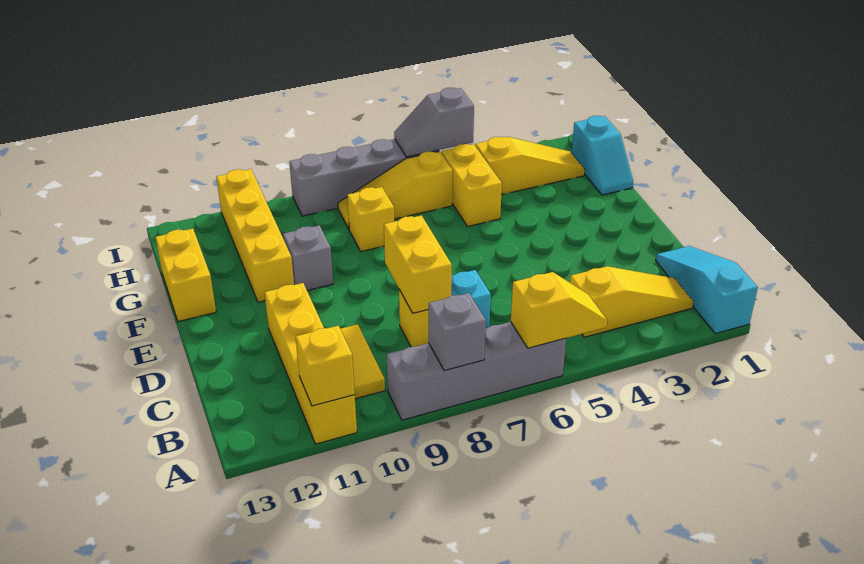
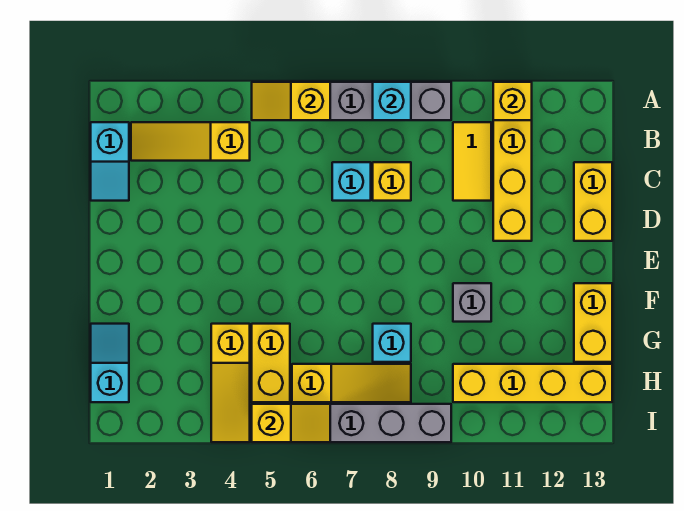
cyan 1x3 slope [656,246,758,334] -> cyan 1x2 slope [91,122,129,201]
grey 1x1 brick [429,293,486,371] -> cyan 1x1 brick [373,82,411,120]
yellow 1x2 brick [384,215,452,313] -> yellow 1x2 brick moved to [574,162,612,241]
yellow 1x4 brick [216,169,294,302] -> yellow 1x4 brick turned to [453,364,612,402]
yellow 1x1 brick [347,187,395,251] -> cyan 1x1 brick [373,324,411,362]
yellow 1x3 slope [475,137,585,195] -> yellow 1x3 slope turned to [211,324,250,442]
grey 1x2 slope [394,88,474,157] -> yellow 1x2 slope [252,404,330,442]

